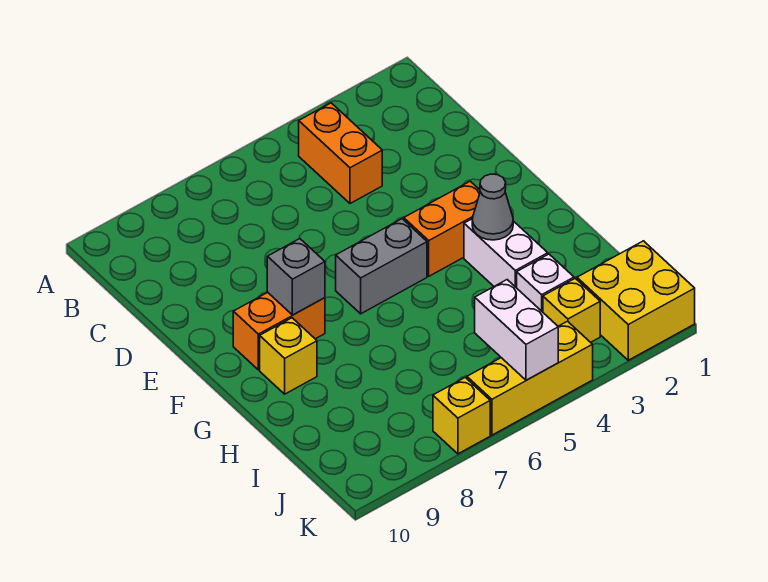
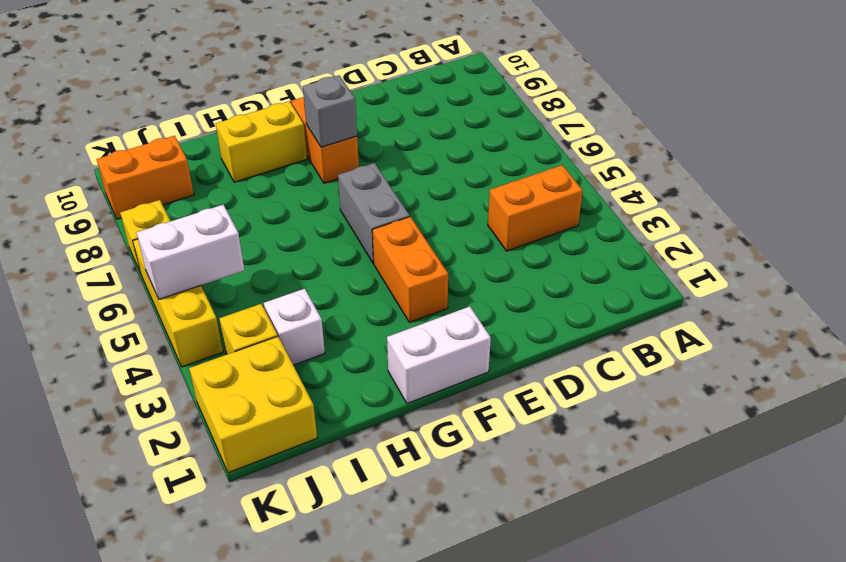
white 1x2 brick [464,219,548,288] -> white 1x2 brick moved to [387,306,491,403]
grey 1x1 cone [472,174,513,240] -> none
yellow 1x1 brick [260,318,317,394] -> yellow 1x2 brick [216,101,307,182]
none -> orange 1x2 brick [97,136,194,219]

